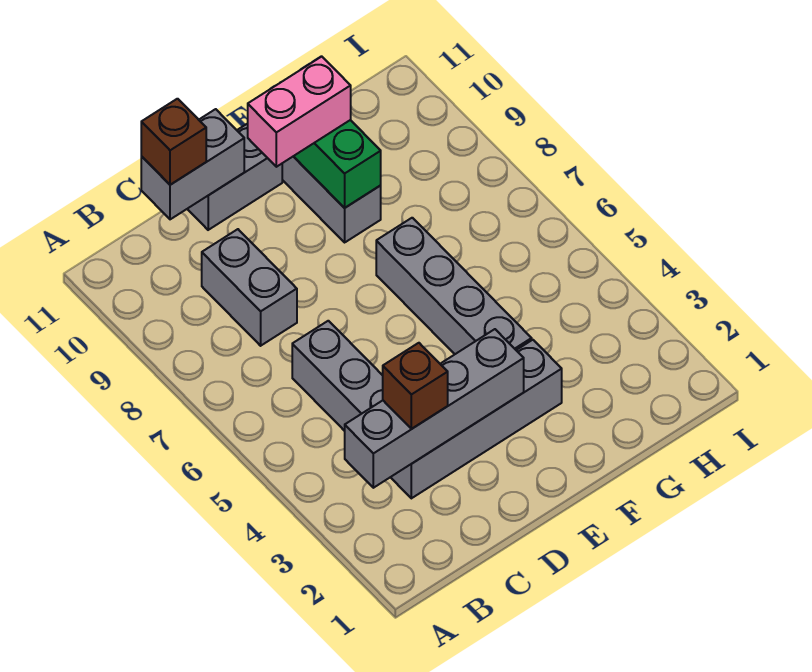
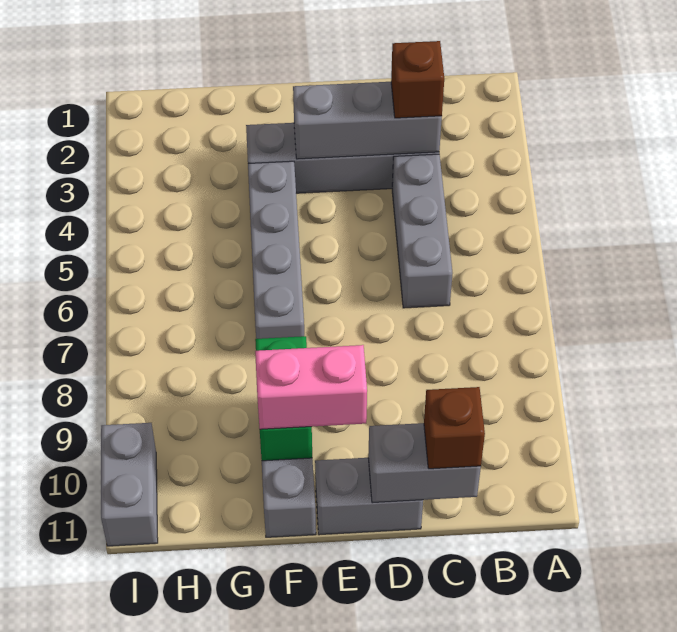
grey 1x4 brick [345,329,524,488] -> grey 1x3 brick [293,82,442,159]
grey 1x2 brick [202,229,297,346] -> grey 1x2 brick moved to [101,423,158,546]

